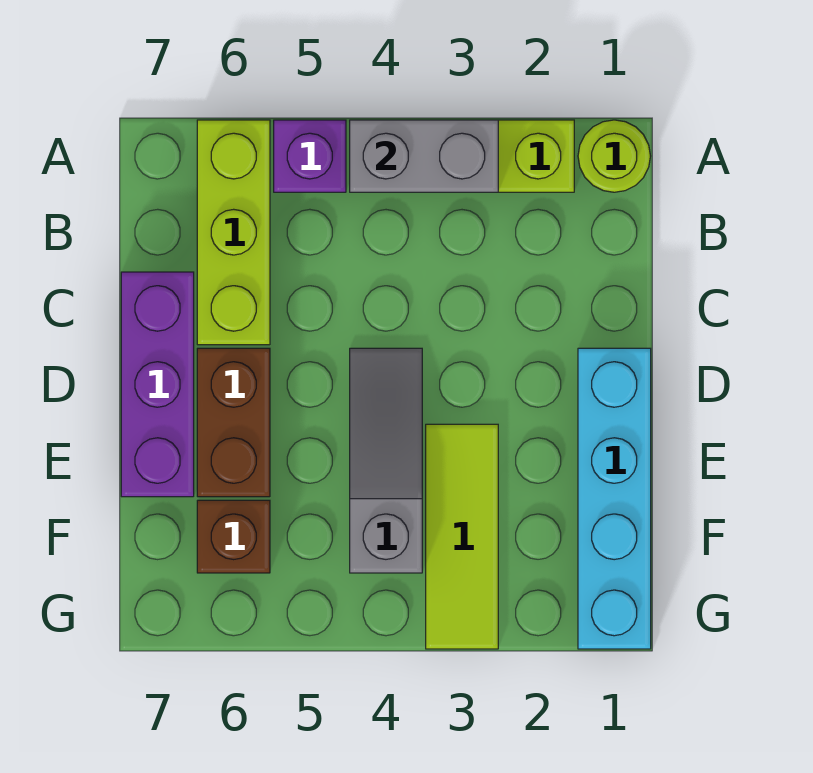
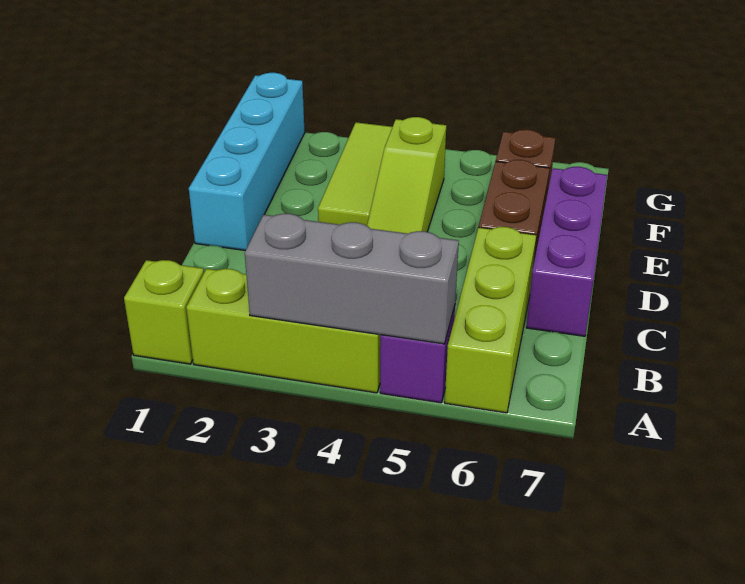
lime 1x1 round brick [578,120,650,192] -> lime 1x1 brick [124,260,204,364]
grey 1x2 brick [350,120,498,192] -> grey 1x3 brick [245,214,459,344]
grey 1x3 slope [350,348,422,573] -> lime 1x3 slope [367,117,446,234]

